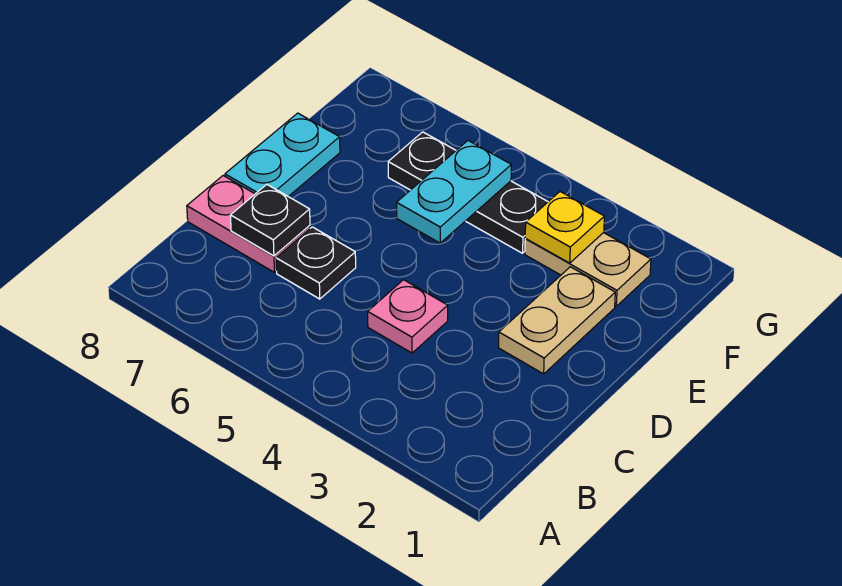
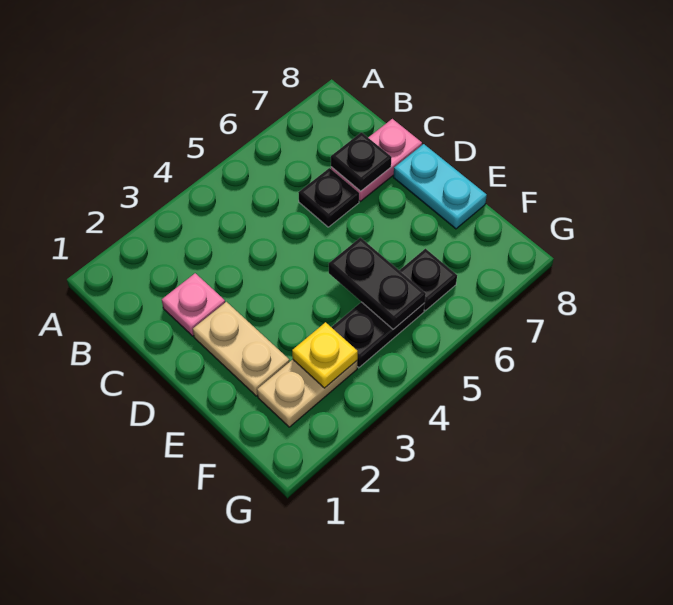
pink 1x1 plate [368,280,448,353] -> pink 1x1 plate moved to [162,273,225,336]
cyan 1x2 plate [397,141,511,243] -> black 1x2 plate [329,238,426,329]

